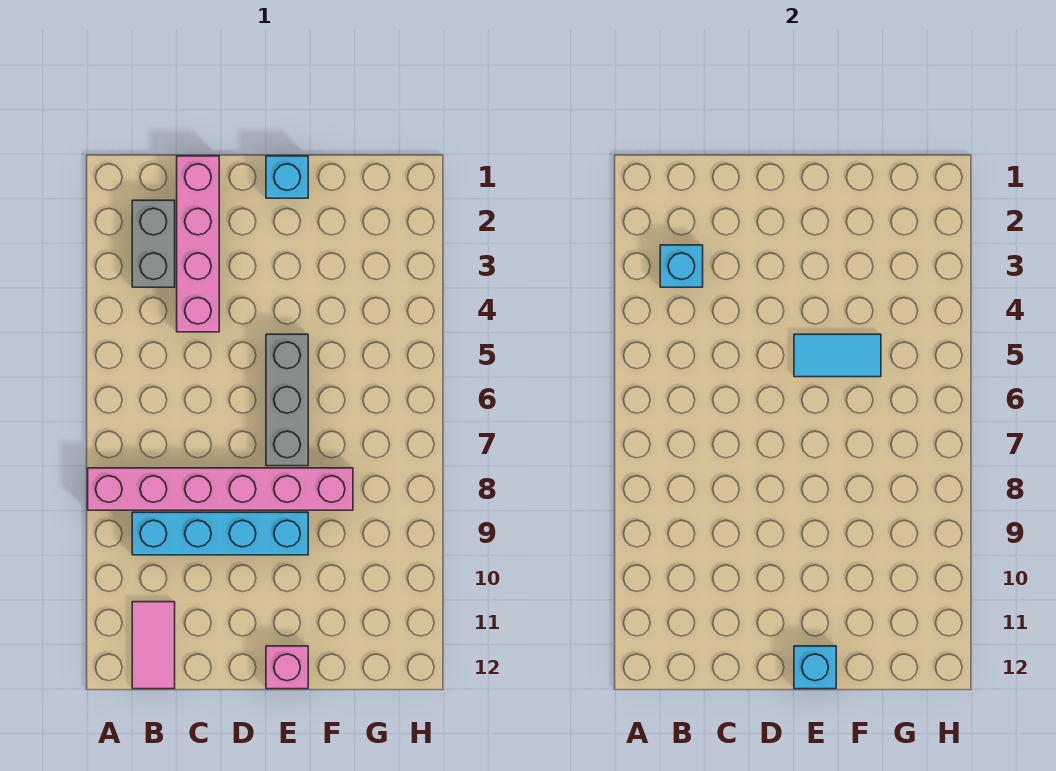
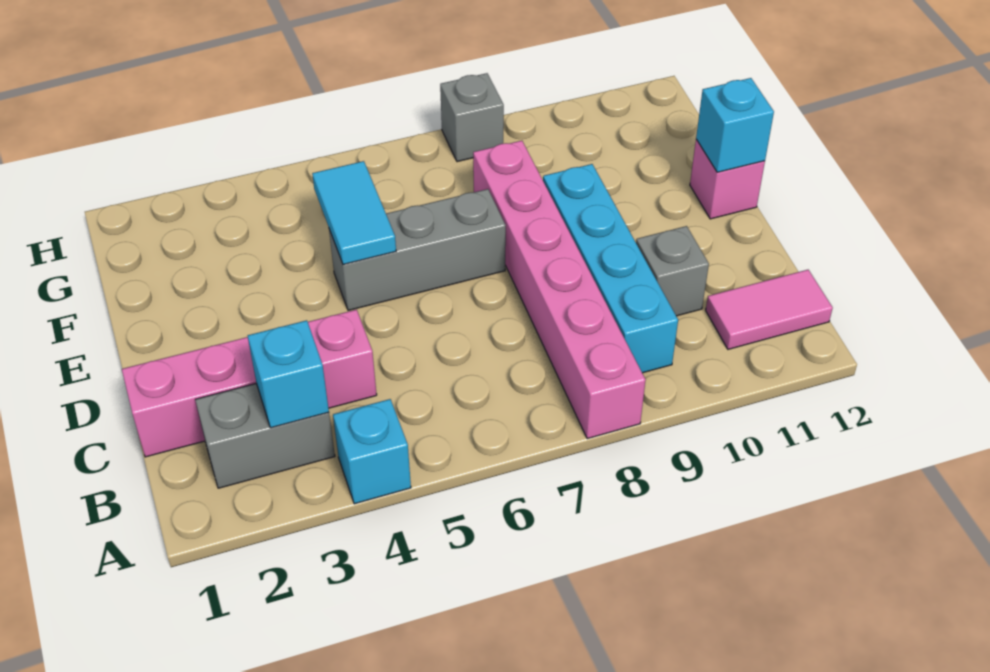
none -> grey 1x1 brick [636,226,709,316]
cyan 1x1 brick [266,156,308,198] -> cyan 1x1 brick moved to [333,399,411,504]
none -> grey 1x1 brick [440,73,504,162]

